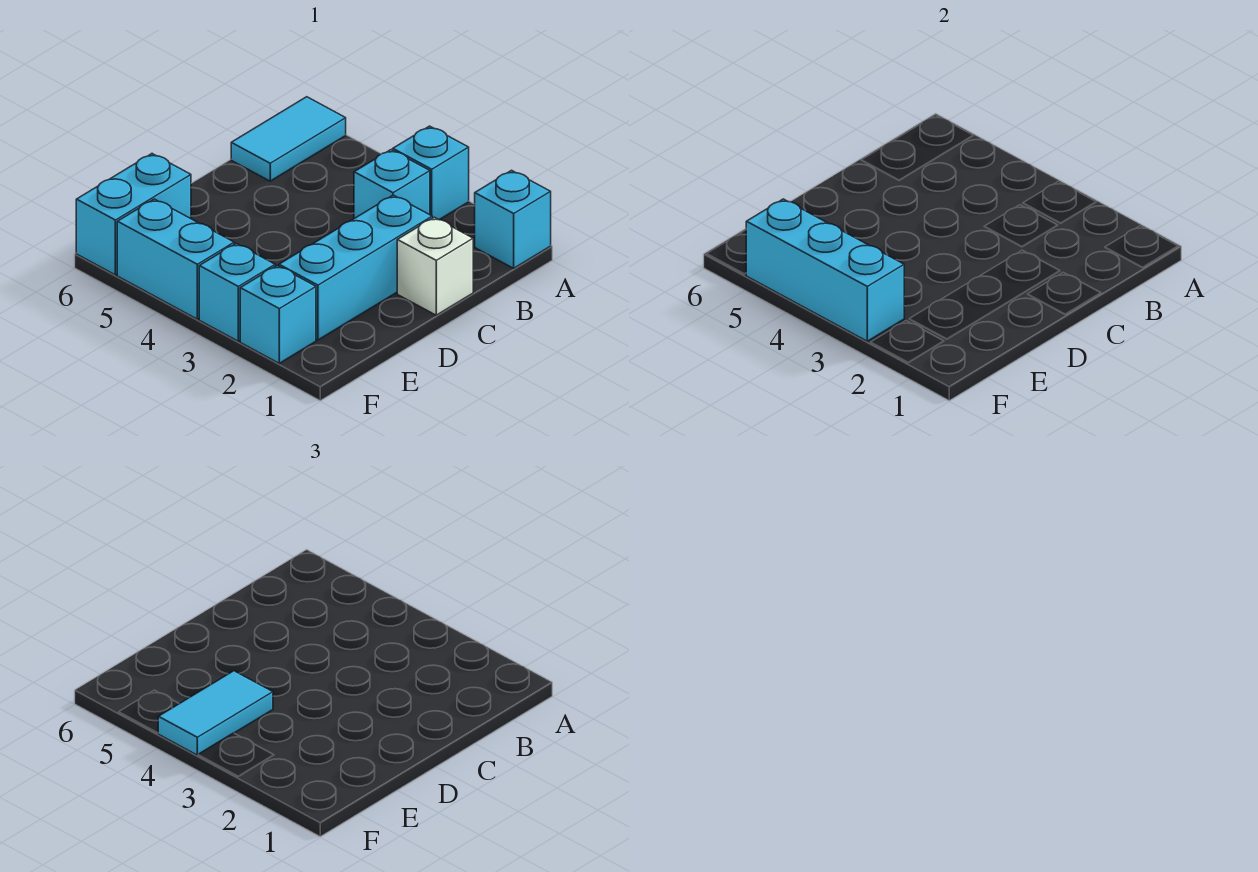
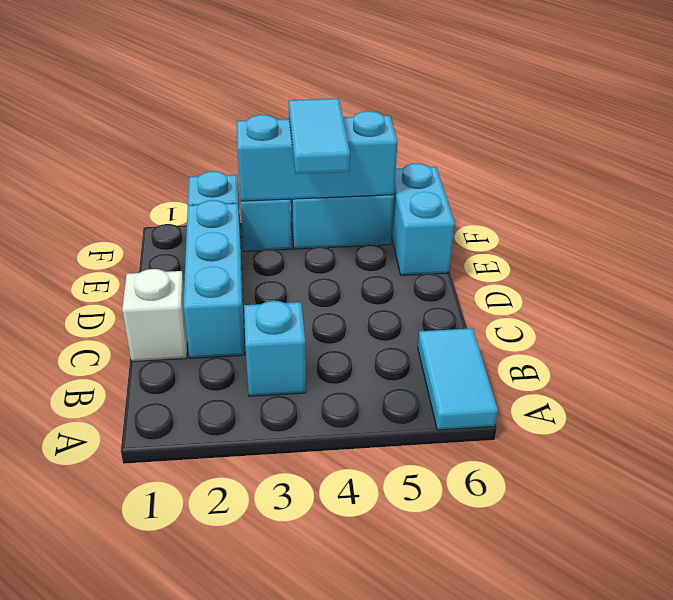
cyan 1x1 brick [475,170,551,268] -> none
cyan 1x1 brick [393,126,469,220] -> none

